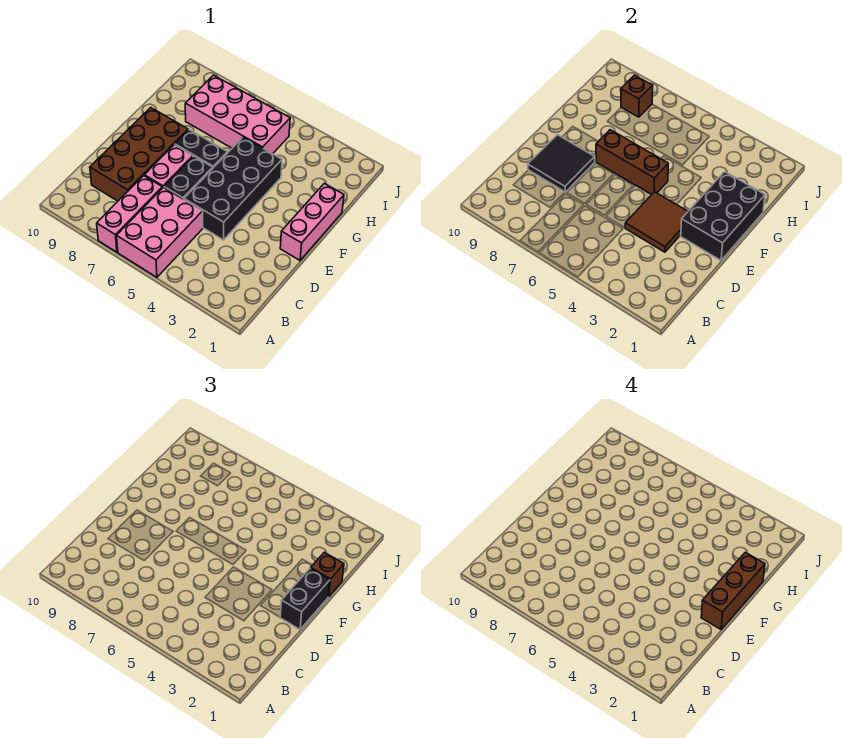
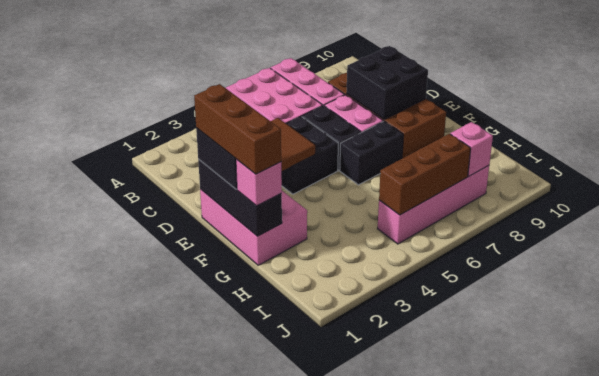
black 2x4 brick [184,137,282,240] -> black 2x2 brick [281,116,338,194]
black 2x2 tile [528,135,595,192] -> black 2x2 brick [347,46,428,119]
pink 1x3 brick [280,183,344,260] -> pink 2x3 brick [200,189,307,265]
black 2x3 brick [681,172,765,260] -> black 1x3 brick [198,159,282,236]
brown 1x3 brick [596,130,668,195] -> brown 1x3 brick moved to [379,134,471,215]
brown 1x1 brick [311,552,344,597] -> pink 1x1 brick [236,159,282,206]
pink 2x4 brick [185,75,290,154] -> pink 1x4 brick [378,166,489,244]
brown 1x1 brick [621,75,653,117] -> pink 1x1 brick [450,122,493,176]

